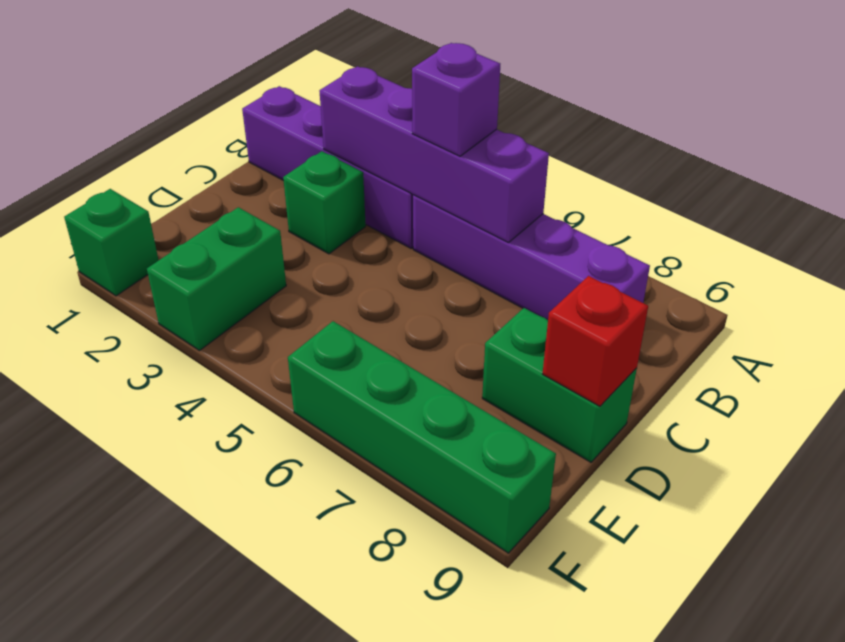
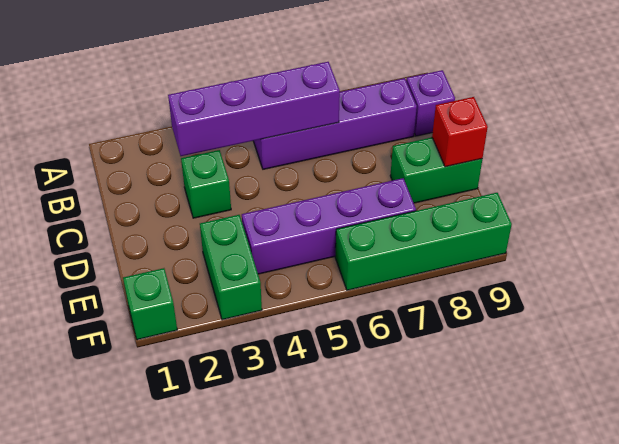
purple 1x4 brick [242,86,413,248] -> purple 1x4 brick moved to [242,178,416,274]
purple 1x1 brick [412,43,500,156] -> purple 1x1 brick moved to [406,70,455,136]

